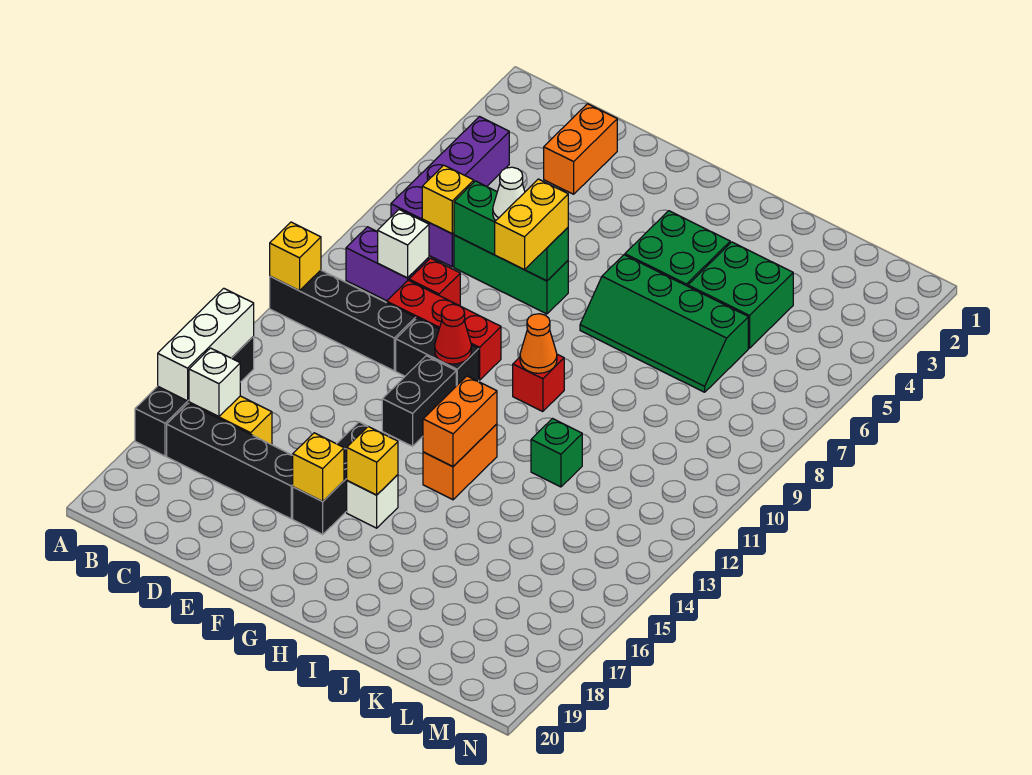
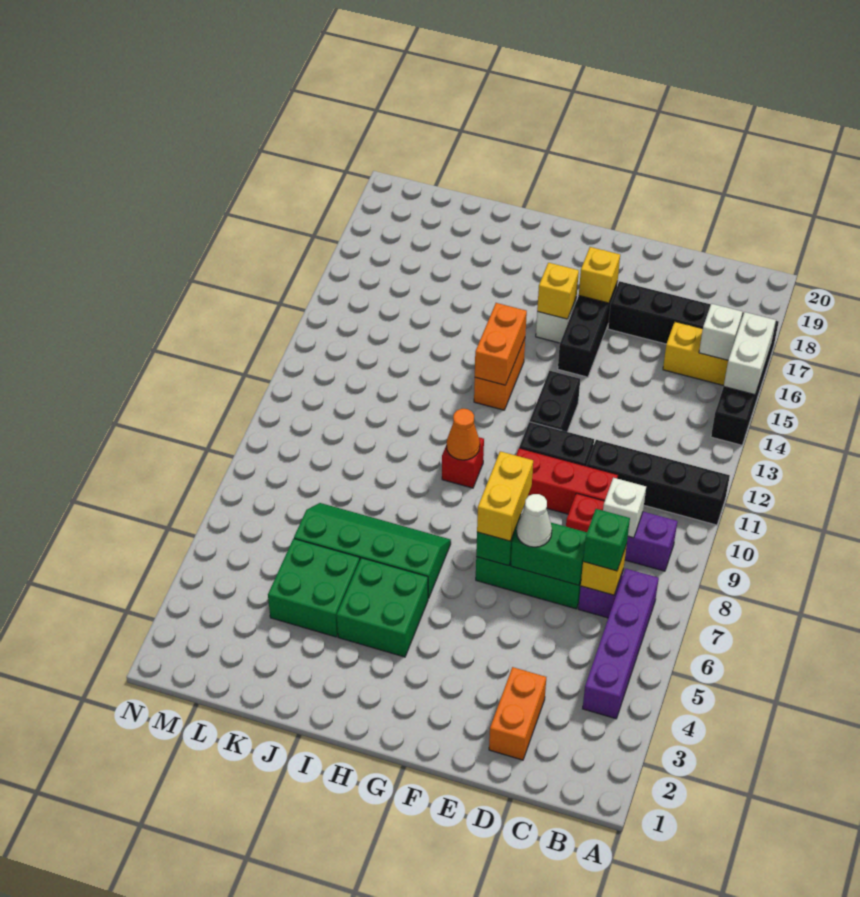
yellow 1x1 brick [270,222,321,291] -> none
white 1x3 brick [158,288,254,401] -> white 1x2 brick [724,312,776,395]
red 1x1 cone [435,304,471,364] -> none
green 1x1 brick [531,419,582,487] -> green 1x1 brick moved to [583,509,630,571]

